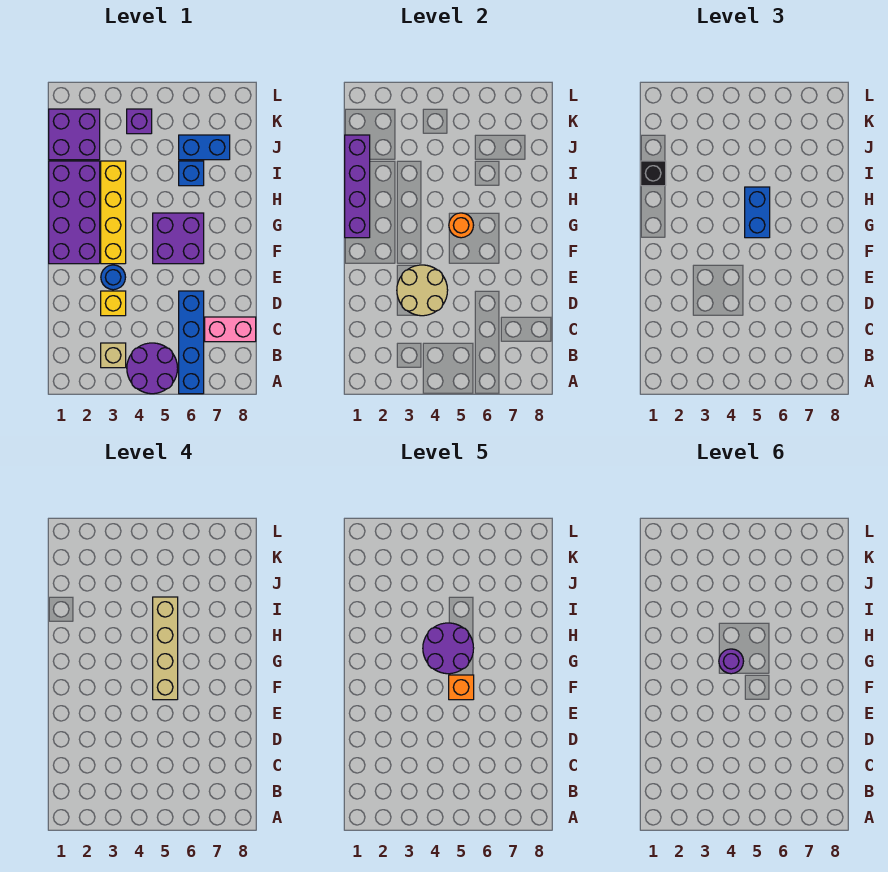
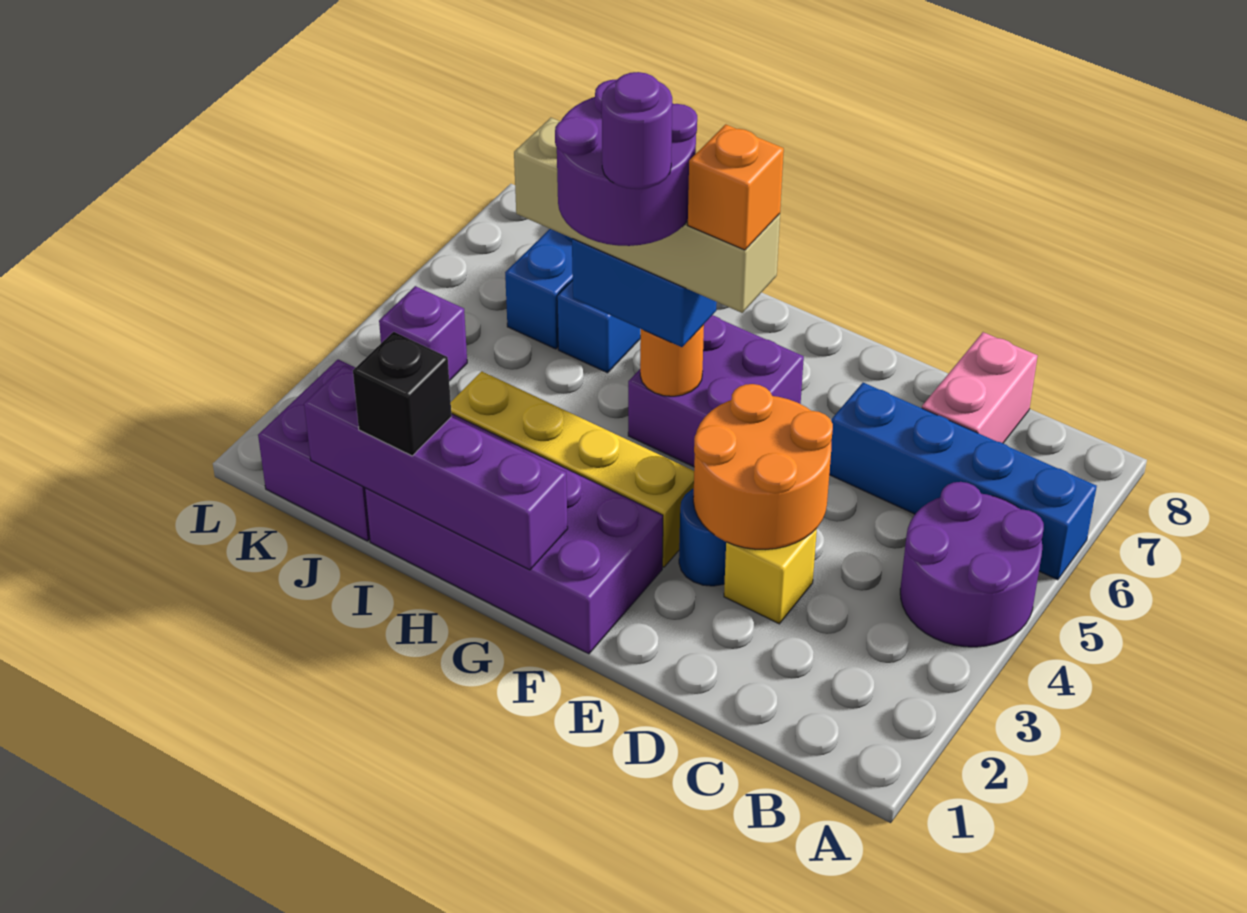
tan 1x1 brick [101,343,126,368] -> none
tan 2x2 round brick [397,265,448,316] -> orange 2x2 round brick [693,384,833,550]

